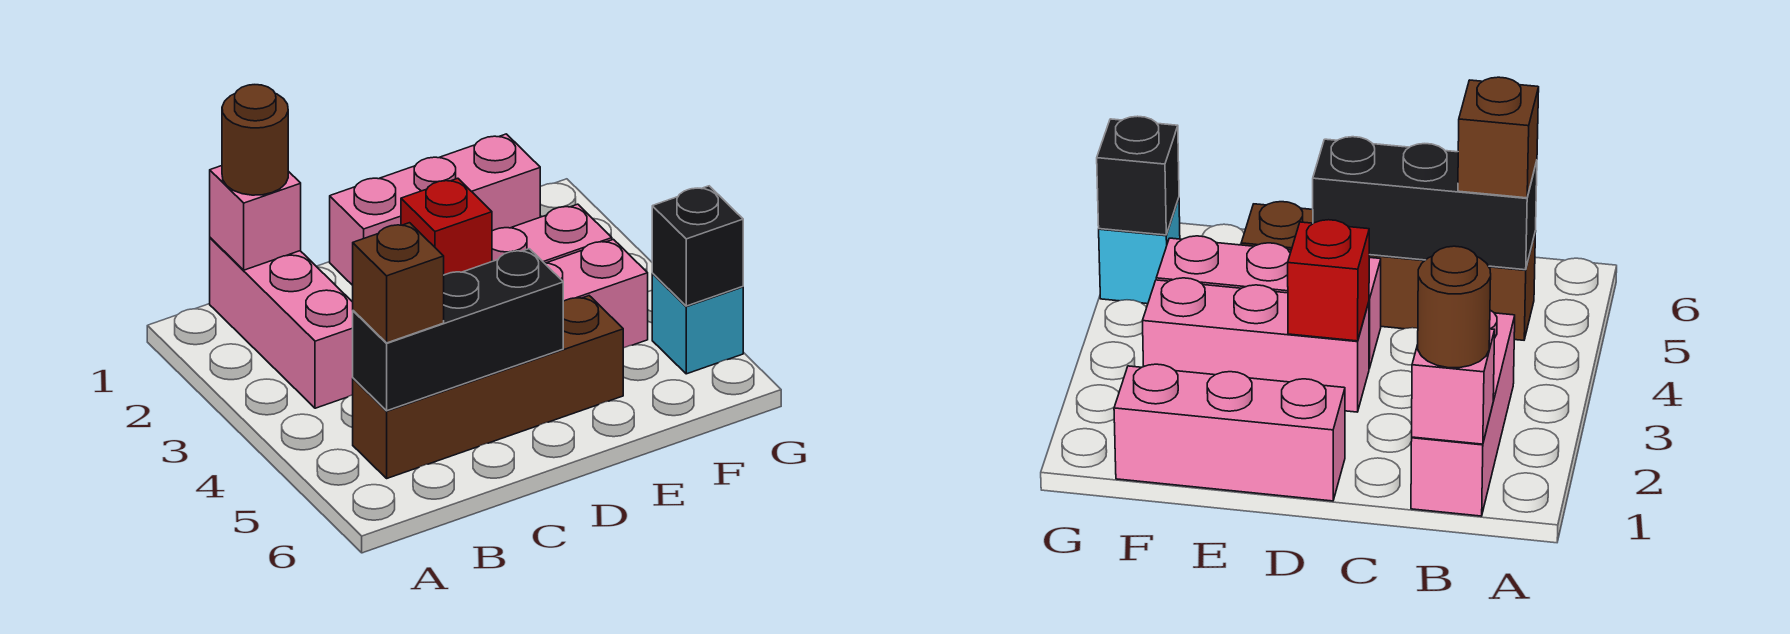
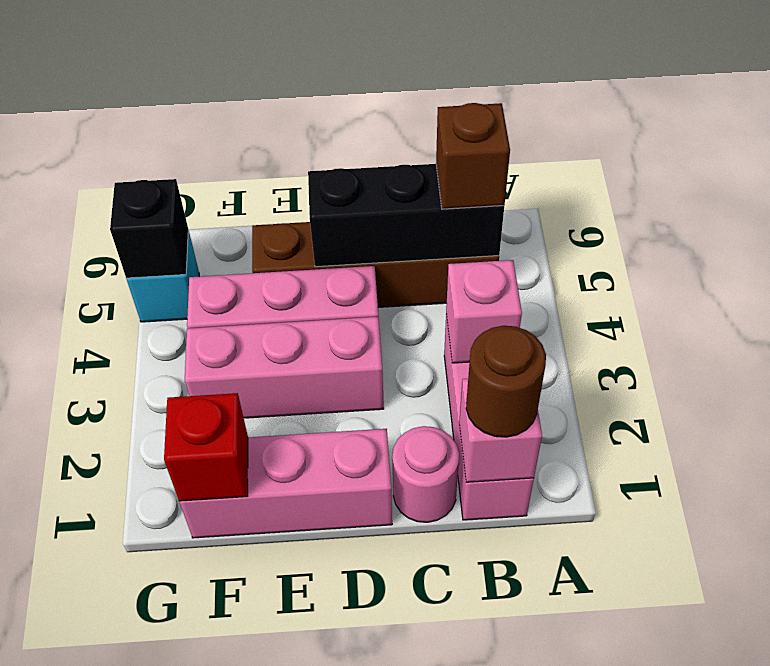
none -> pink 1x1 brick [446,260,522,363]
none -> pink 1x1 round brick [392,426,459,522]
red 1x1 brick [401,178,492,275] -> red 1x1 brick moved to [164,393,248,501]

